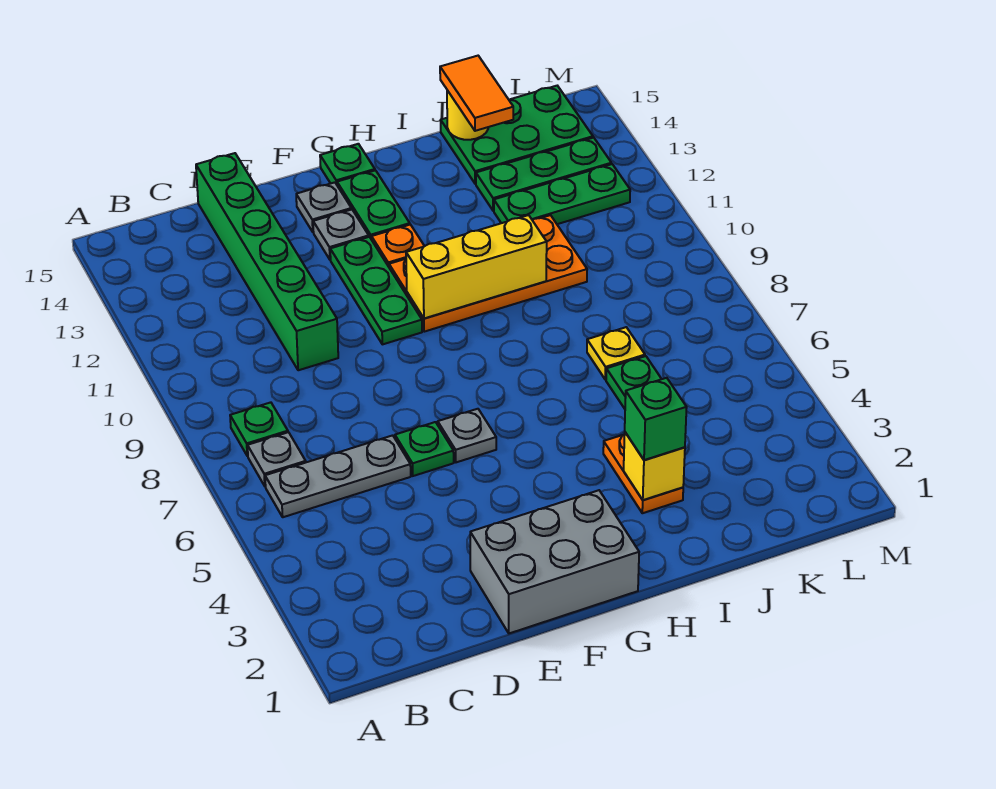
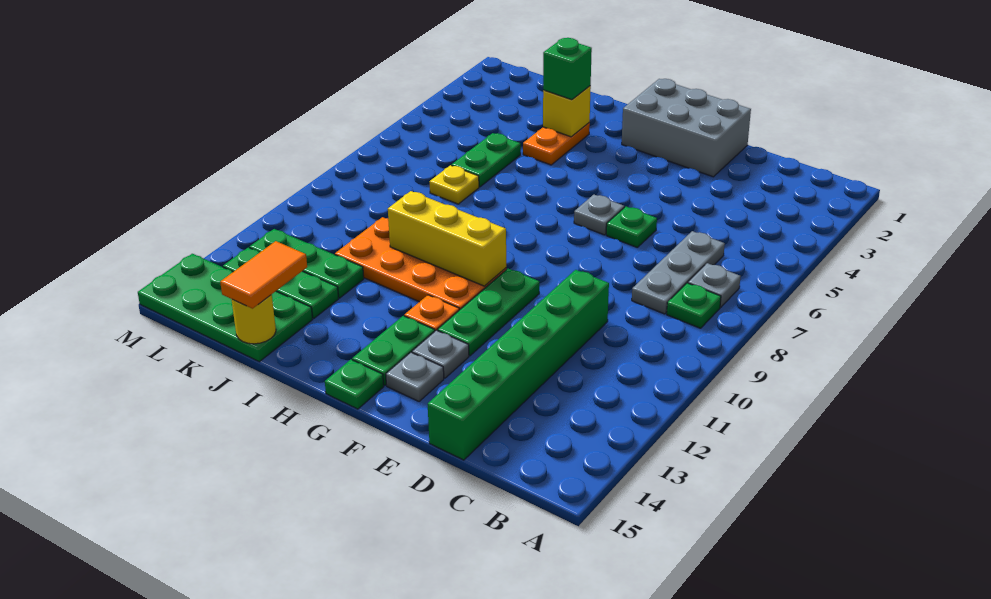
grey 1x3 plate [265,435,411,517] -> grey 1x3 plate turned to [632,231,725,314]
green 2x3 plate [441,86,593,184] -> green 2x4 plate [138,254,313,362]

